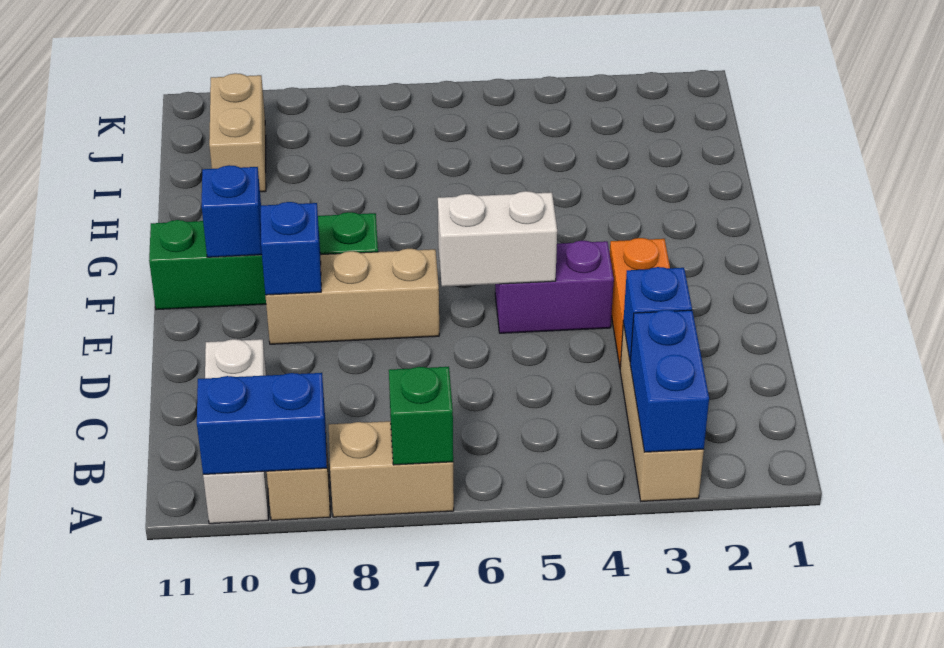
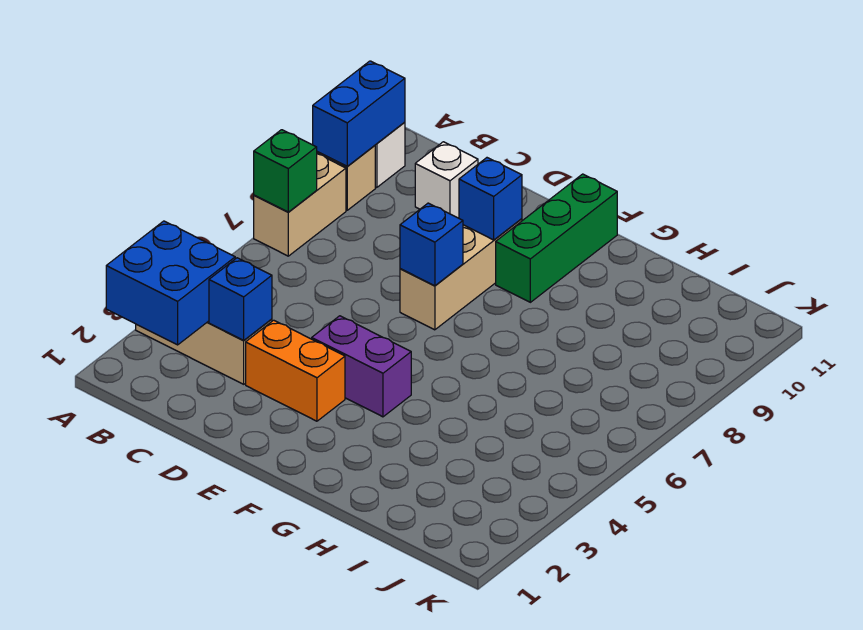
blue 1x2 brick [630,310,709,452] -> blue 2x2 brick [106,221,235,345]
purple 1x2 brick [495,241,614,333] -> purple 1x2 brick turned to [312,316,411,417]
white 1x2 brick [438,191,557,287] -> none
green 1x4 brick [149,212,378,310] -> green 1x3 brick [496,174,617,302]
blue 1x1 brick [202,165,262,257] -> blue 1x1 brick moved to [400,203,463,286]
tan 1x2 brick [209,73,266,192] -> none

